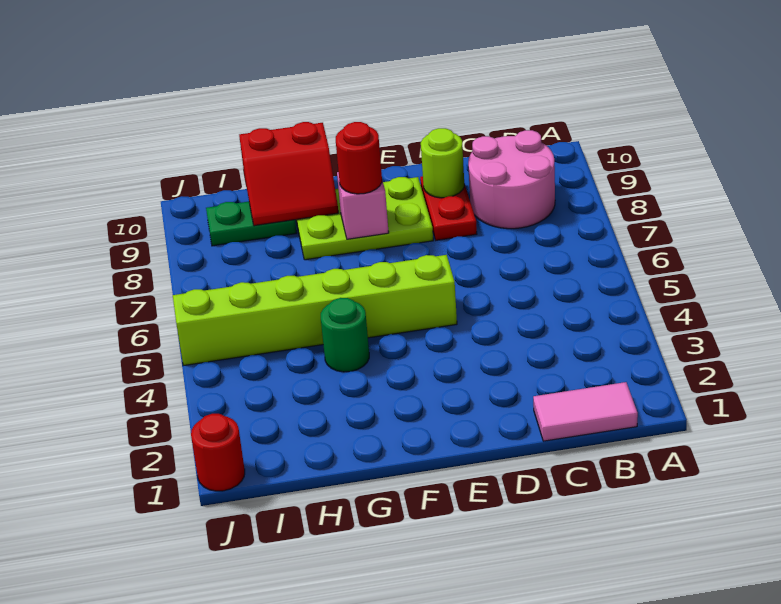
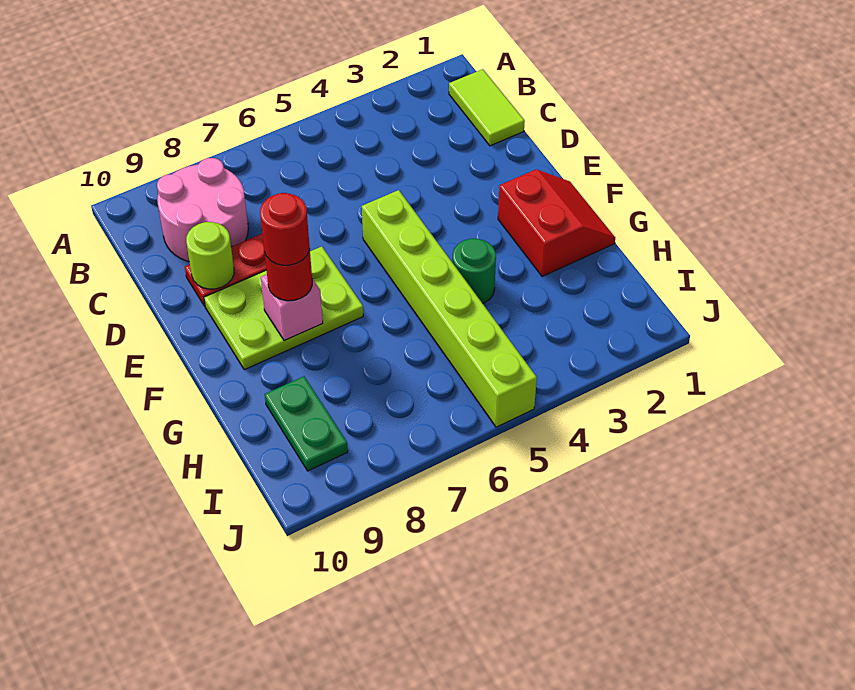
pink 1x2 tile [533,382,638,441] -> lime 1x2 tile [449,69,525,146]
lime 2x3 plate [296,177,433,260] -> lime 2x3 plate turned to [204,246,363,370]
red 2x2 slope [239,122,338,226] -> red 2x2 slope moved to [498,169,615,277]
red 1x1 round brick [191,414,245,491] -> red 1x1 round brick moved to [260,193,309,265]

